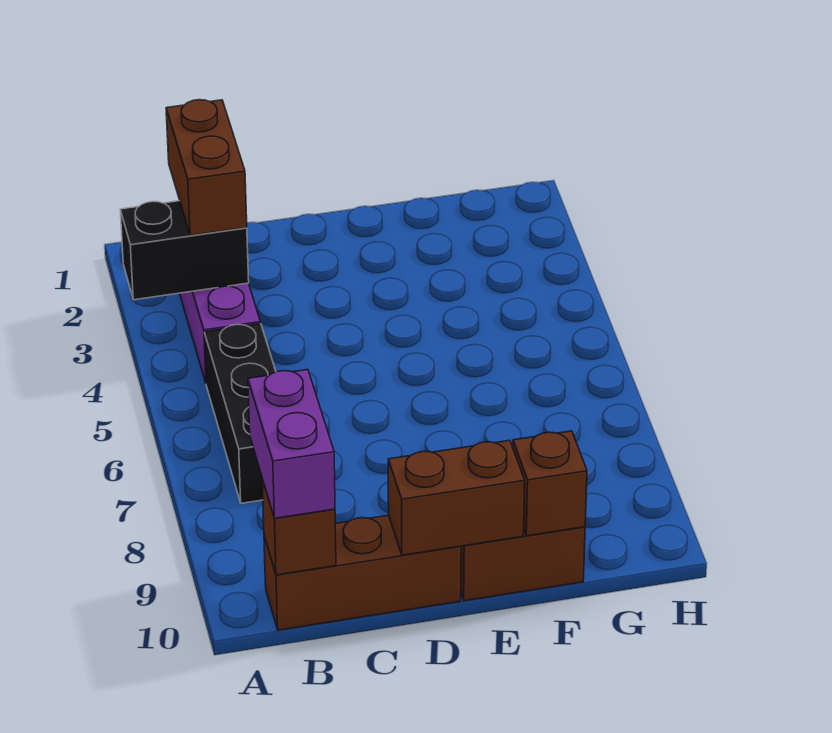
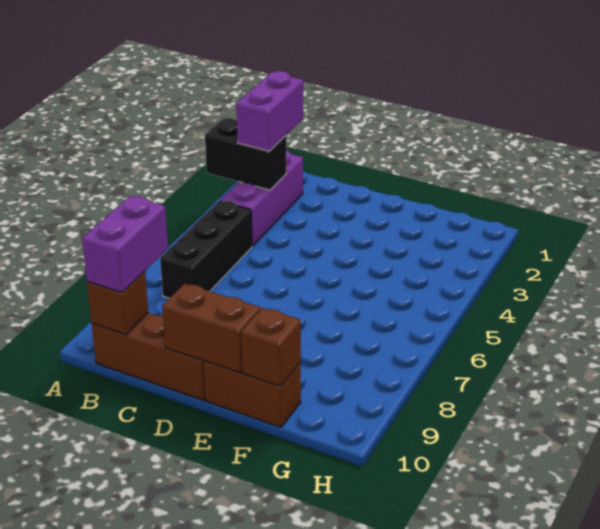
brown 1x2 brick [166,100,247,236] -> purple 1x2 brick [236,71,303,151]

